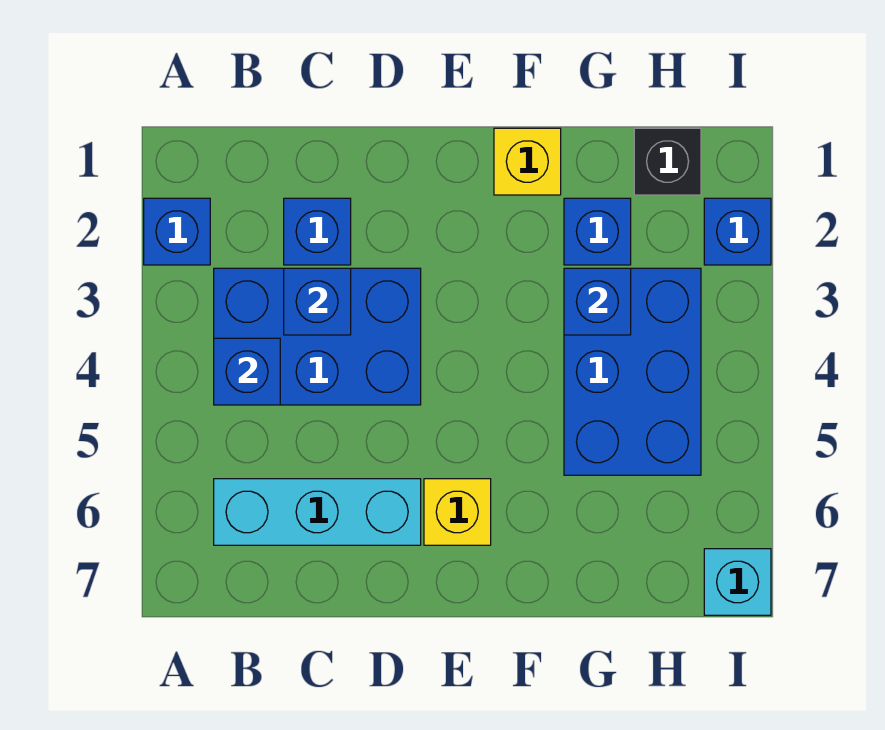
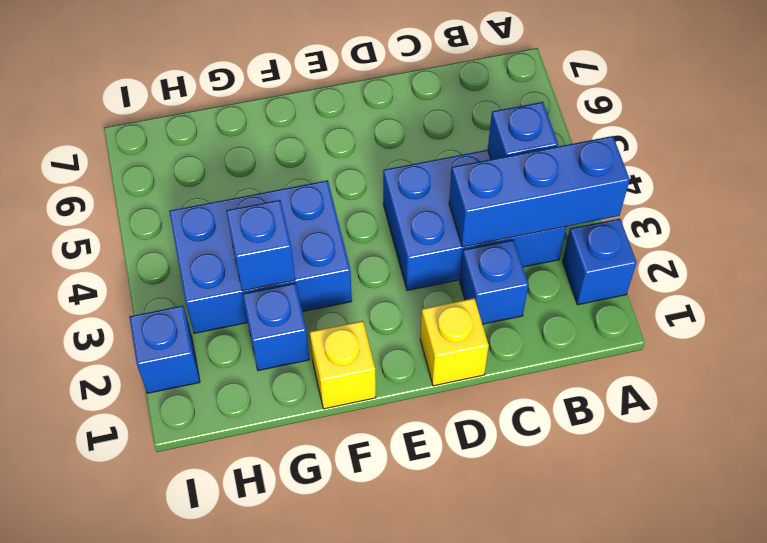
cyan 1x3 brick [214,479,421,545] -> none
blue 1x1 brick [284,268,351,335] -> blue 1x3 brick [449,136,630,247]
yellow 1x1 brick [424,479,491,545] -> yellow 1x1 brick moved to [420,298,489,386]
blue 2x3 brick [564,268,701,475] -> blue 2x3 brick turned to [169,180,352,333]
black 1x1 brick [634,128,701,195] -> none
cyan 1x1 brick [704,549,771,615] -> none

